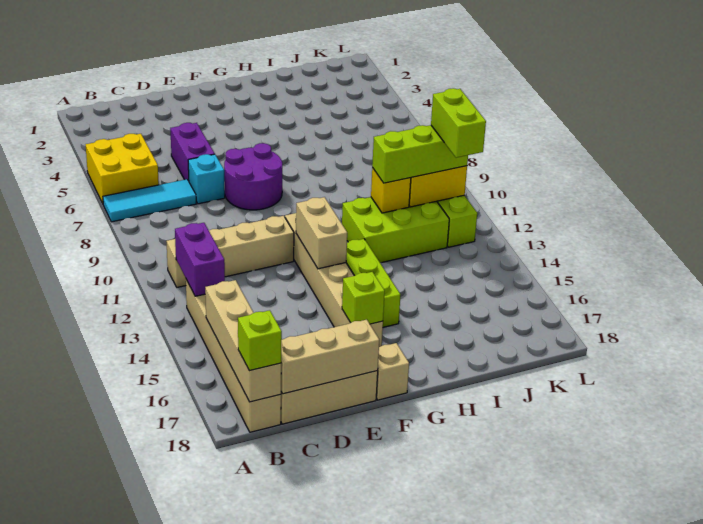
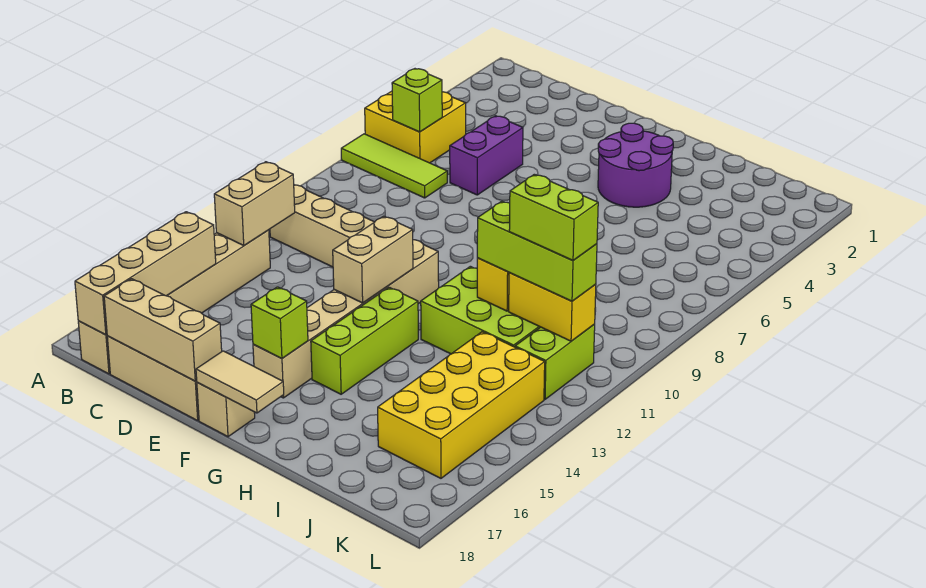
cyan 1x3 tile [103,179,196,222] -> lime 1x3 tile [341,134,447,198]
purple 1x2 brick [175,223,225,296] -> tan 1x2 brick [214,162,295,245]
lime 1x1 brick [238,310,282,371] -> lime 1x1 brick moved to [392,69,442,132]
cyan 1x1 brick [188,154,225,204] -> none
purple 2x2 round brick [224,143,282,210] -> purple 2x2 round brick moved to [598,123,673,207]
none -> tan 1x2 tile [196,351,284,413]
none -> yellow 2x4 brick [378,332,545,478]
lime 1x2 brick [431,88,486,158] -> lime 1x2 brick turned to [509,174,598,261]

